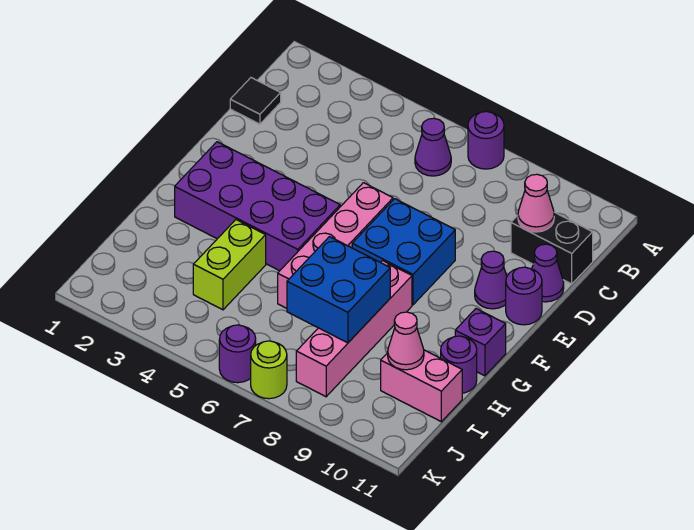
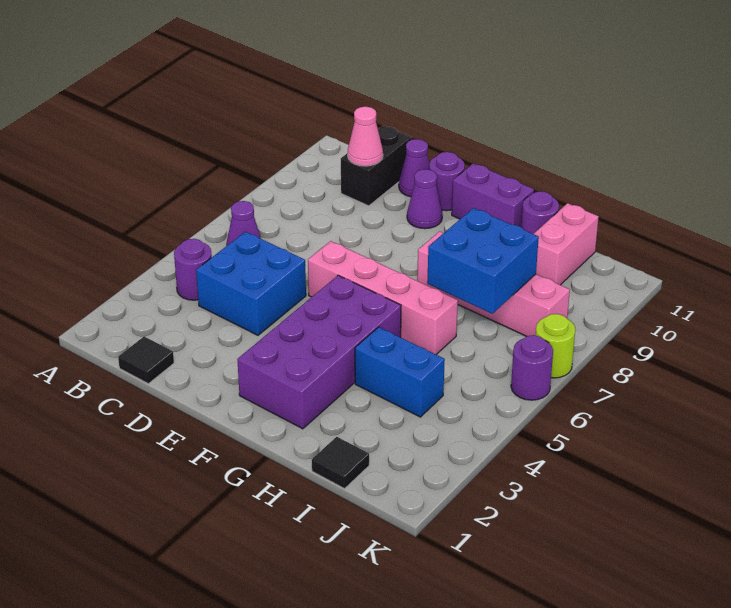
purple 1x1 round brick [468,112,504,169] -> purple 1x1 round brick moved to [174,239,212,300]
blue 2x2 brick [352,199,455,305] -> blue 2x2 brick moved to [196,232,306,335]
purple 1x1 brick [455,309,506,376] -> purple 1x2 brick [452,163,534,227]
lime 1x2 brick [193,220,266,310] -> blue 1x2 brick [355,327,445,417]
none -> black 1x1 tile [312,437,369,489]
pink 1x1 cone [388,312,424,370] -> none

